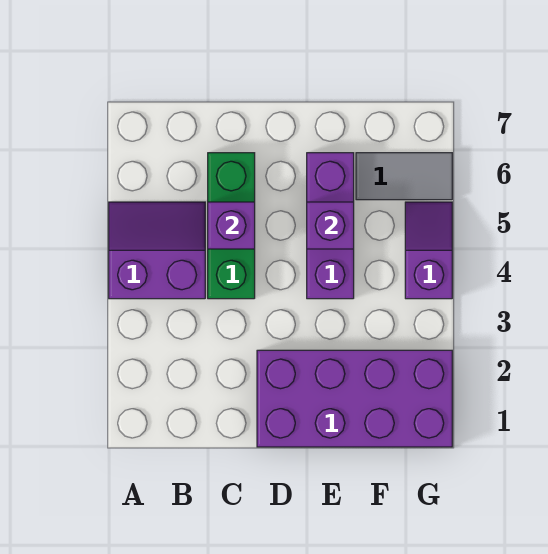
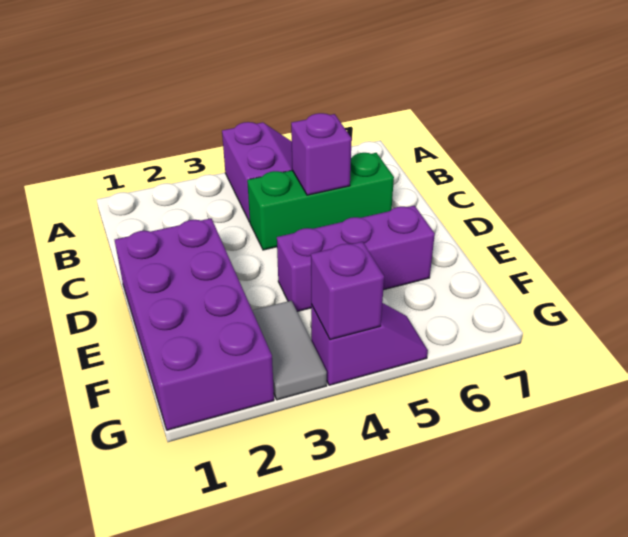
purple 1x1 brick [307,202,354,249] -> purple 1x1 brick moved to [311,242,384,340]
grey 1x2 tile [356,153,452,200] -> grey 1x2 tile moved to [252,301,327,400]

